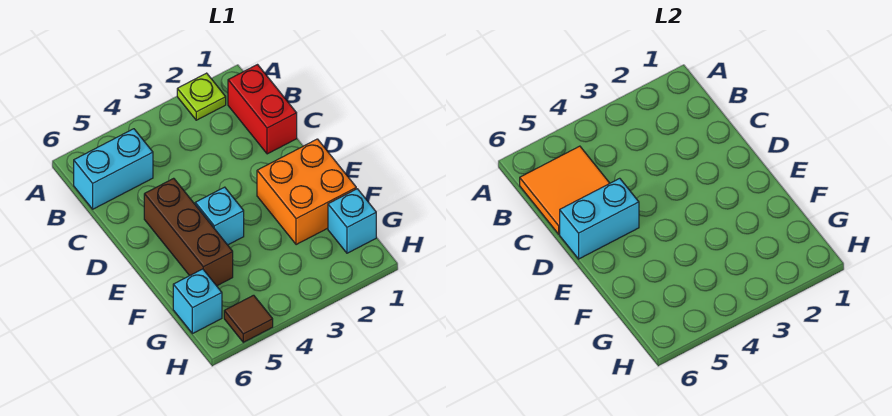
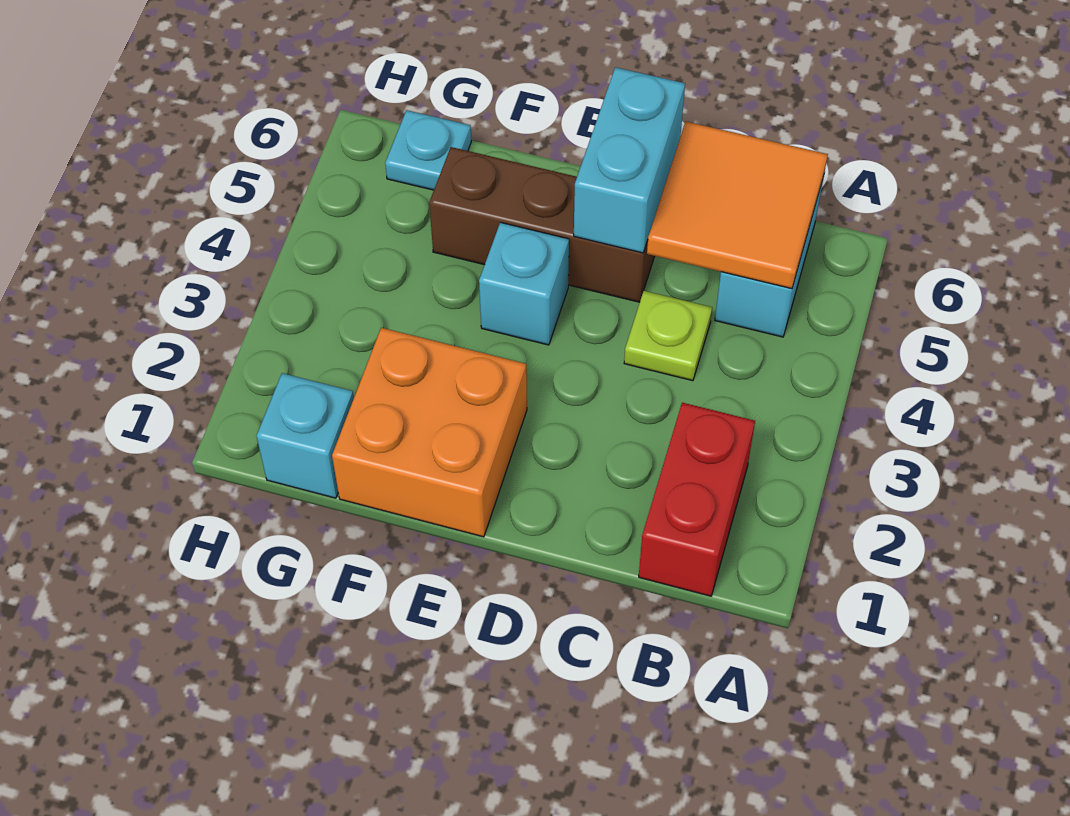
lime 1x1 plate [177,73,226,120] -> lime 1x1 plate moved to [624,291,712,381]
red 1x2 brick [228,65,297,154] -> red 1x2 brick turned to [639,403,755,596]
cyan 1x1 brick [173,269,222,334] -> cyan 1x1 plate [385,110,471,190]
brown 1x1 tile [224,295,273,342] -> none

